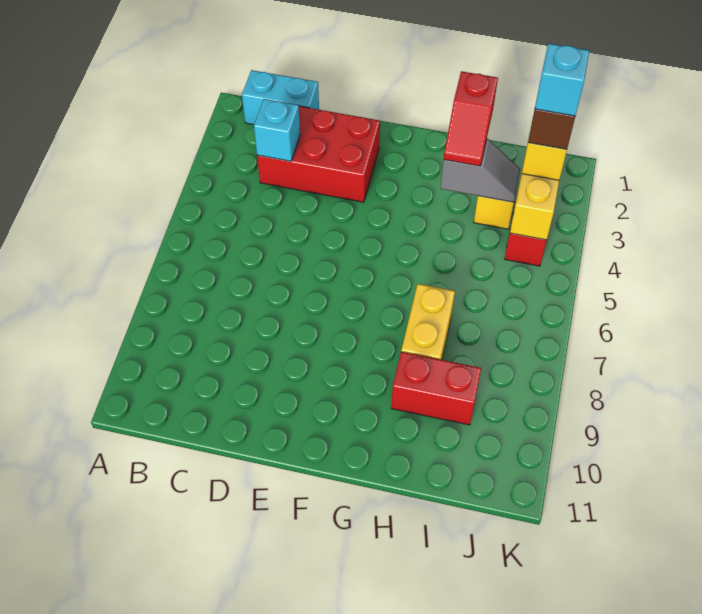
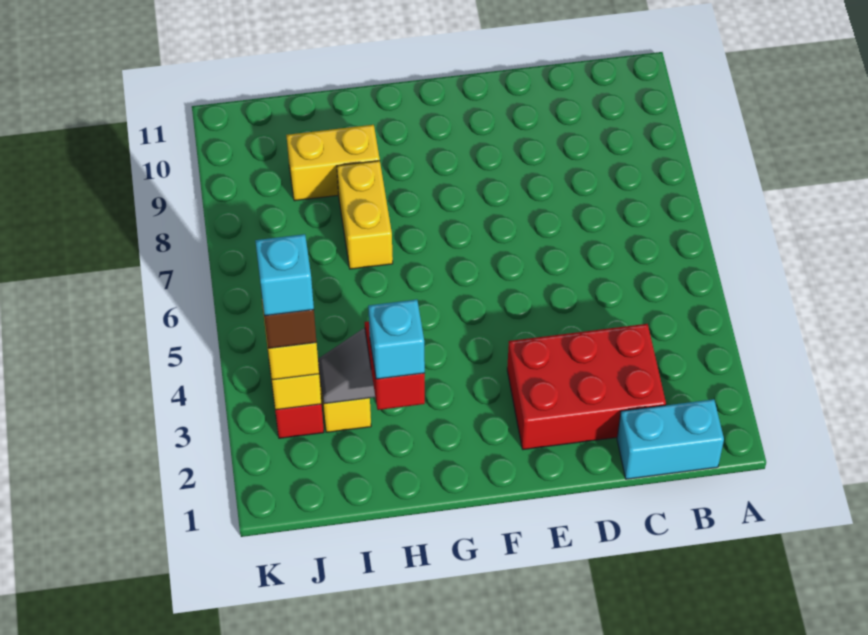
cyan 1x1 brick [254,99,300,161] -> cyan 1x1 brick moved to [368,300,425,379]
red 1x2 brick [391,352,481,425] -> yellow 1x2 brick [286,125,380,201]

